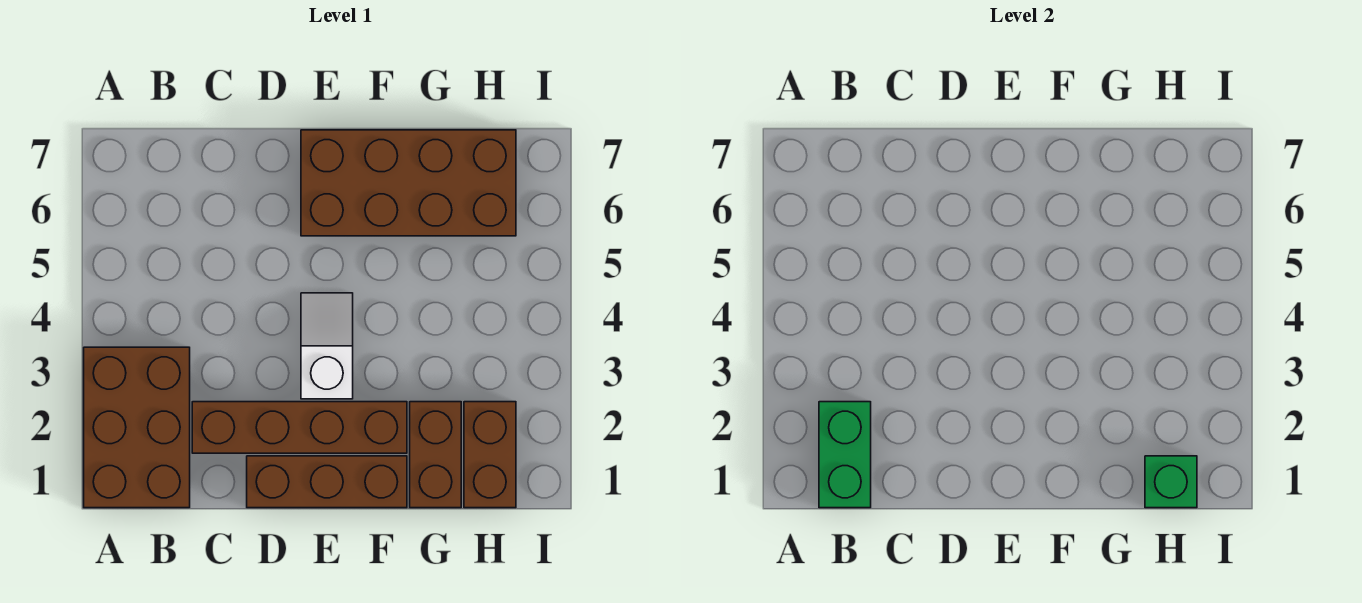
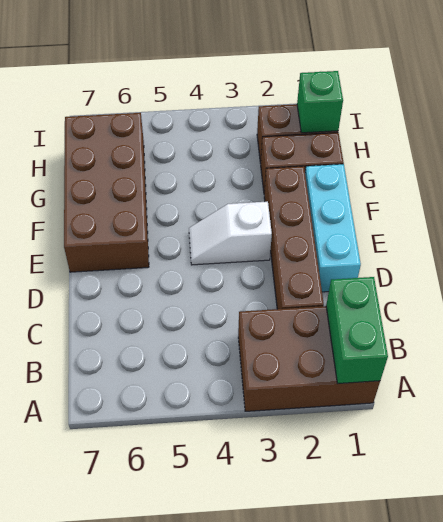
green 1x2 brick [819,402,871,508] -> green 1x2 brick turned to [326,277,388,384]
brown 1x3 brick [247,456,407,508] -> cyan 1x3 brick [305,164,361,292]

